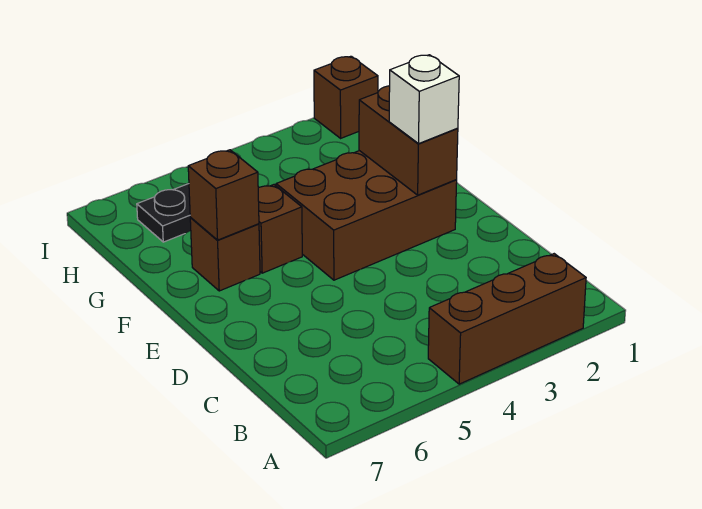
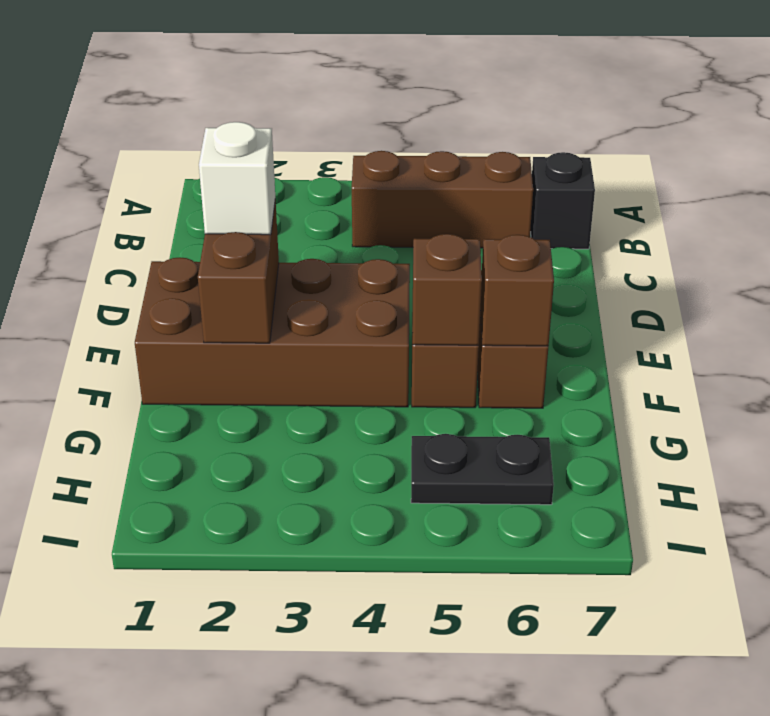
brown 1x3 brick [428,254,586,384] -> brown 1x3 brick moved to [352,151,533,248]
none -> black 1x1 brick [530,152,595,249]
brown 2x3 brick [276,151,457,280] -> brown 2x4 brick [135,257,410,407]
brown 1x1 brick [314,56,378,138] -> brown 1x1 brick moved to [412,234,482,345]

